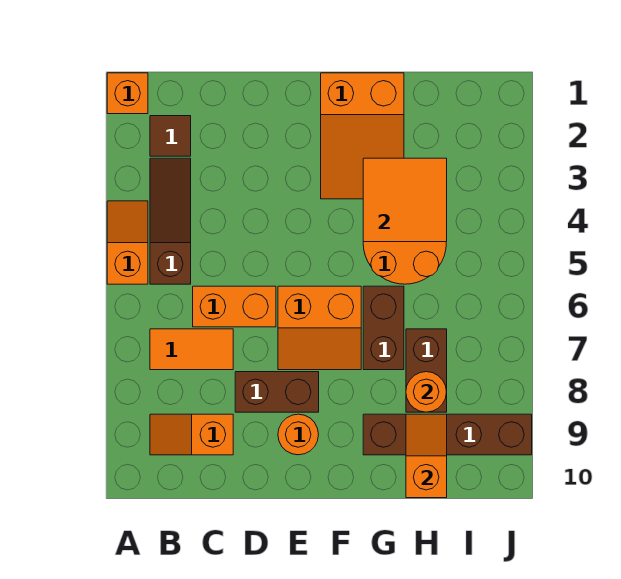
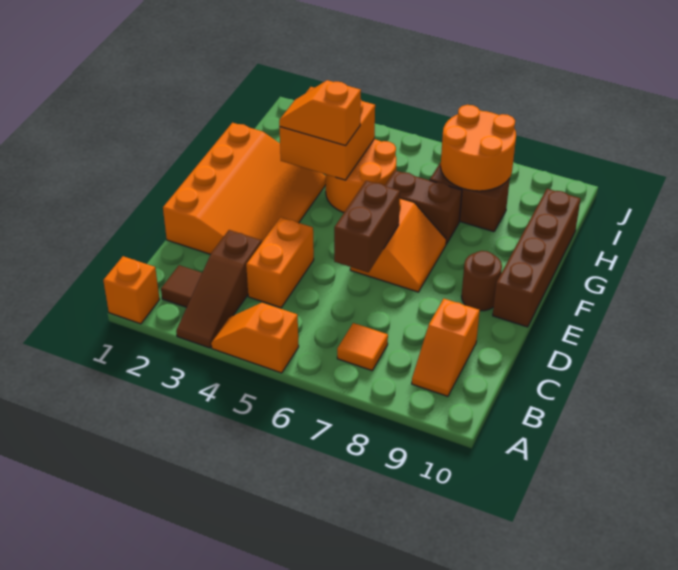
brown 1x3 slope [150,158,191,284] -> brown 1x3 slope turned to [176,230,262,348]
orange 1x2 tile [150,329,233,370] -> orange 1x1 tile [337,323,388,370]
orange 1x2 brick [193,286,276,327] -> orange 1x2 brick moved to [246,217,314,308]
brown 1x2 brick [235,372,319,412] -> brown 1x2 brick moved to [334,181,400,272]
orange 1x1 round brick [278,414,319,455] -> brown 1x1 round brick [462,251,502,311]
orange 2x3 slope [321,73,404,199] -> orange 3x4 slope [163,123,326,254]
orange 2x2 tile [363,158,447,242] -> orange 2x2 brick [279,87,375,180]
brown 1x4 brick [363,414,532,455] -> brown 1x4 brick moved to [493,189,581,327]
orange 1x1 round brick [406,372,446,412] -> orange 2x2 round brick [441,105,516,191]
orange 1x2 slope [406,414,447,498] -> orange 1x2 slope moved to [279,80,361,146]

